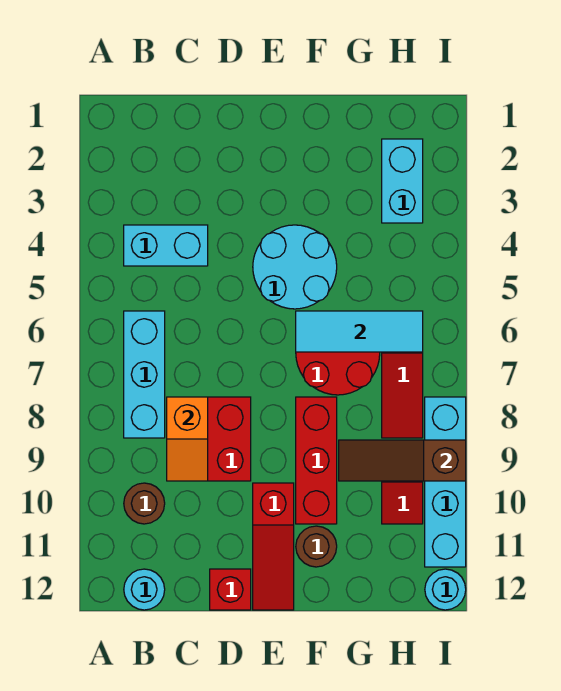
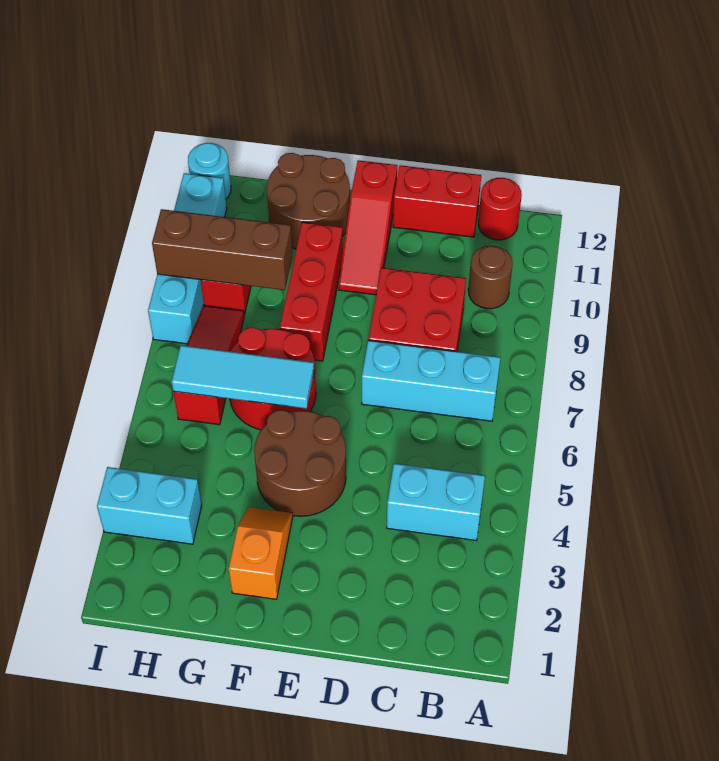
cyan 1x3 brick [124,311,165,438] -> cyan 1x3 brick turned to [362,340,500,421]
cyan 1x1 round brick [124,569,165,610] -> red 1x1 round brick [478,178,522,240]
orange 1x2 slope [167,397,208,481] -> orange 1x2 slope moved to [229,507,293,599]
red 1x1 brick [210,569,251,610] -> red 1x2 brick [393,165,481,237]
cyan 2x2 round brick [253,225,337,309] -> brown 2x2 round brick [254,410,346,516]
red 1x3 slope [253,483,294,610] -> red 1x3 slope turned to [339,160,397,295]
brown 1x1 round brick [296,526,337,567] -> brown 2x2 round brick [267,153,350,249]
brown 1x3 slope [339,440,466,481] -> brown 1x3 brick [152,209,292,290]
cyan 1x2 brick [382,139,423,223] -> cyan 1x2 brick turned to [97,467,202,544]

